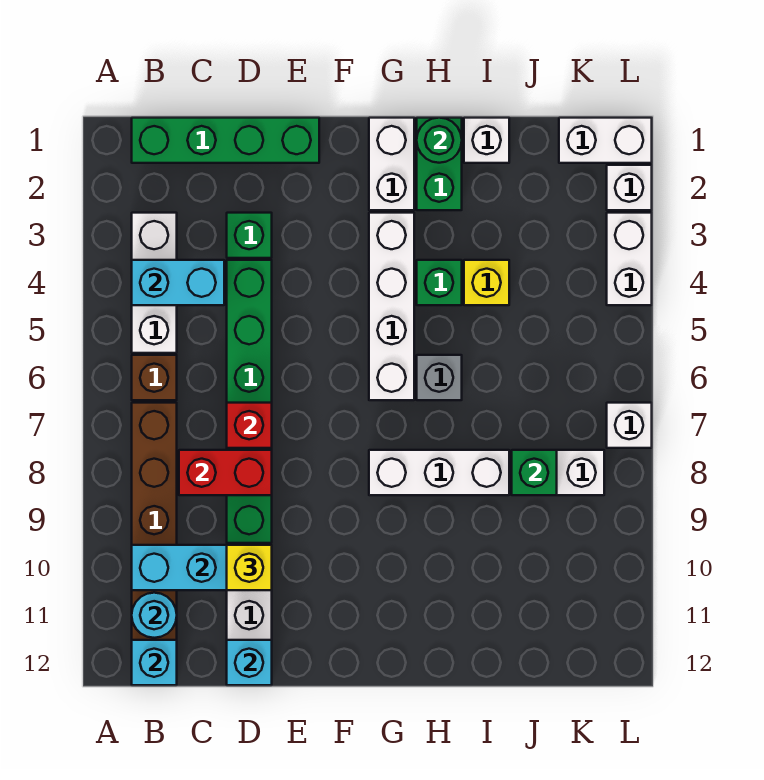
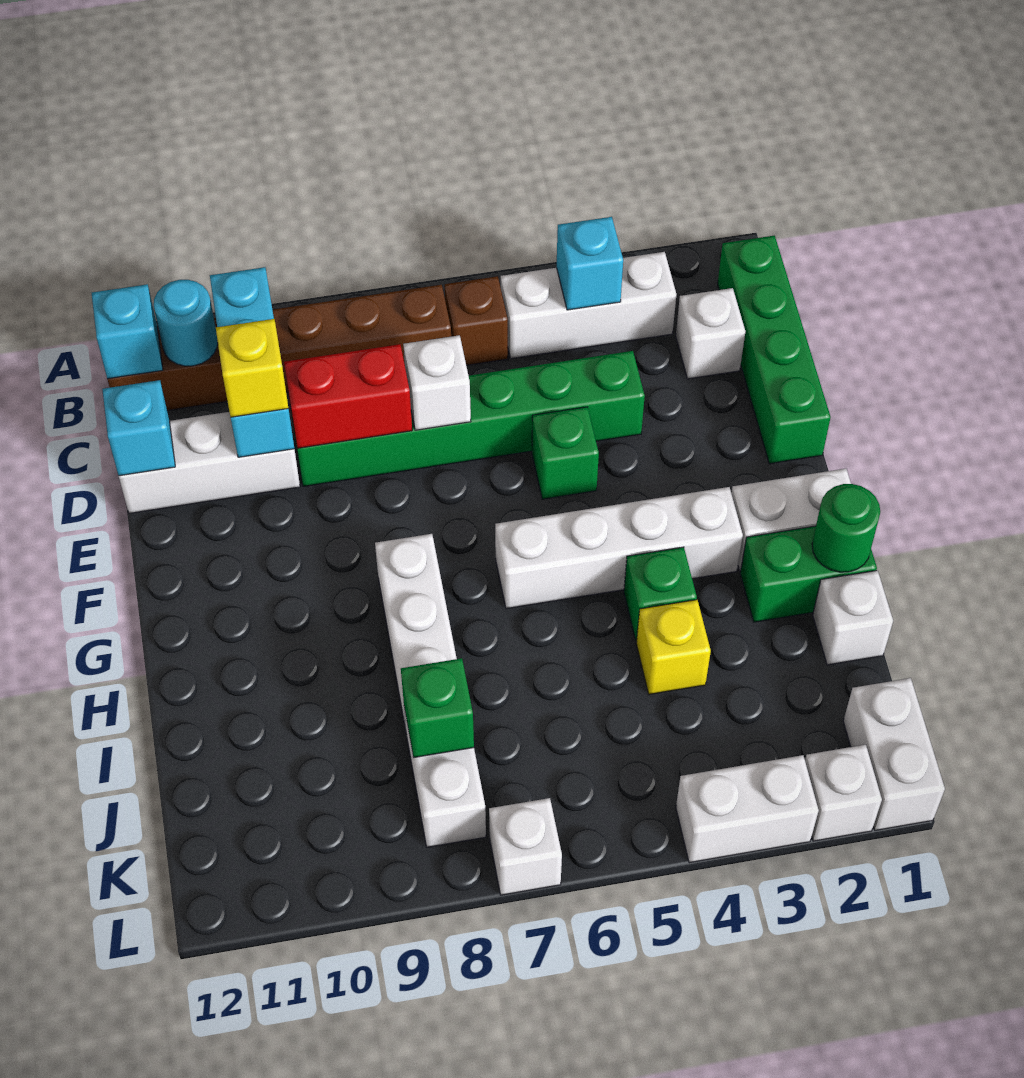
cyan 1x2 brick [132,260,224,305] -> cyan 1x1 brick [557,217,623,310]
none -> white 1x1 brick [676,288,745,379]
red 1x2 brick [179,450,272,495] -> red 1x2 brick turned to [284,344,412,448]
green 1x1 brick [227,213,272,258] -> green 1x1 brick moved to [532,407,599,499]
red 1x1 brick [227,403,272,448] -> white 1x1 brick [403,335,471,430]
grey 1x1 brick [417,355,462,400] -> none

